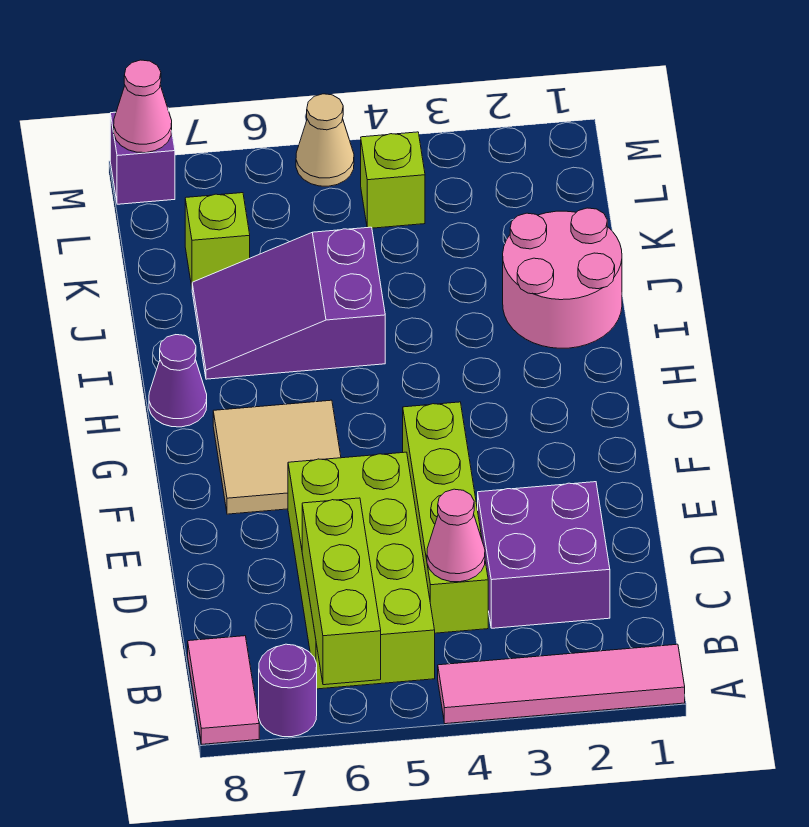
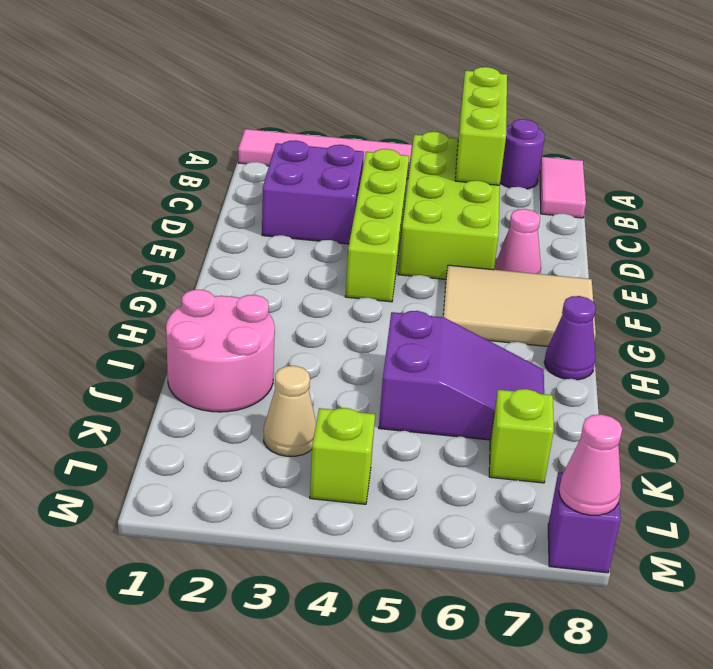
pink 1x1 cone [427,489,485,582] -> pink 1x1 cone moved to [495,209,541,274]
tan 2x2 tile [213,400,341,514] -> tan 2x3 tile [443,265,596,346]
tan 1x1 cone [296,94,354,186] -> tan 1x1 cone moved to [264,366,316,456]

